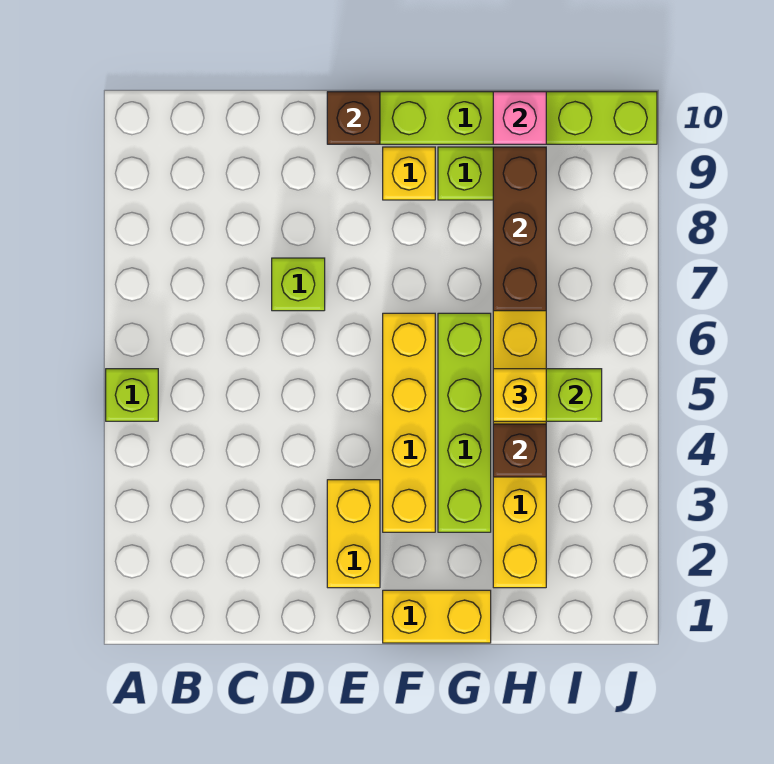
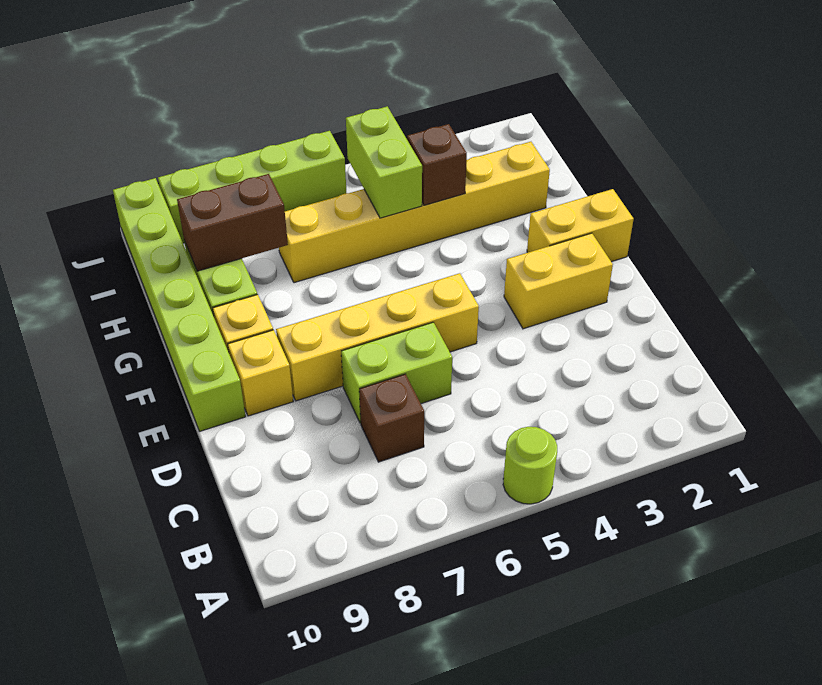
lime 1x1 brick [106,369,158,421] -> lime 1x1 round brick [503,427,557,504]
lime 1x1 brick [272,258,325,311] -> lime 1x2 brick [341,322,452,423]
brown 1x1 brick [327,92,380,144] -> brown 1x1 brick moved to [359,374,424,462]
yellow 1x2 brick [383,590,491,643] -> yellow 1x2 brick turned to [527,189,634,262]
yellow 1x4 brick [383,313,435,532] -> yellow 1x4 brick moved to [276,273,479,401]
lime 1x4 brick [438,313,491,532] -> lime 1x4 brick moved to [158,131,346,243]
yellow 1x1 brick [493,369,546,421] -> yellow 1x1 brick moved to [228,330,293,416]
brown 1x3 brick [493,147,546,311] -> brown 1x2 brick [177,174,288,271]
pink 1x1 brick [493,92,546,144] -> none

